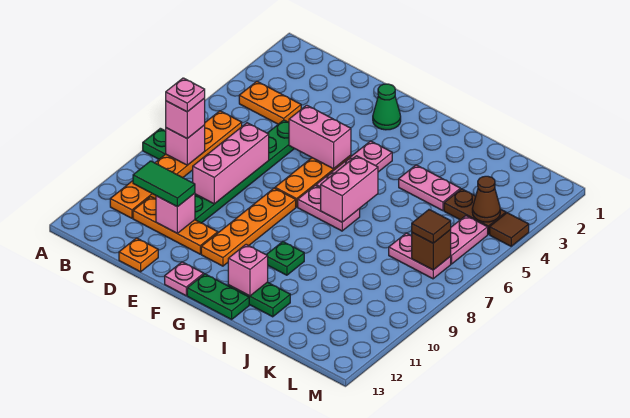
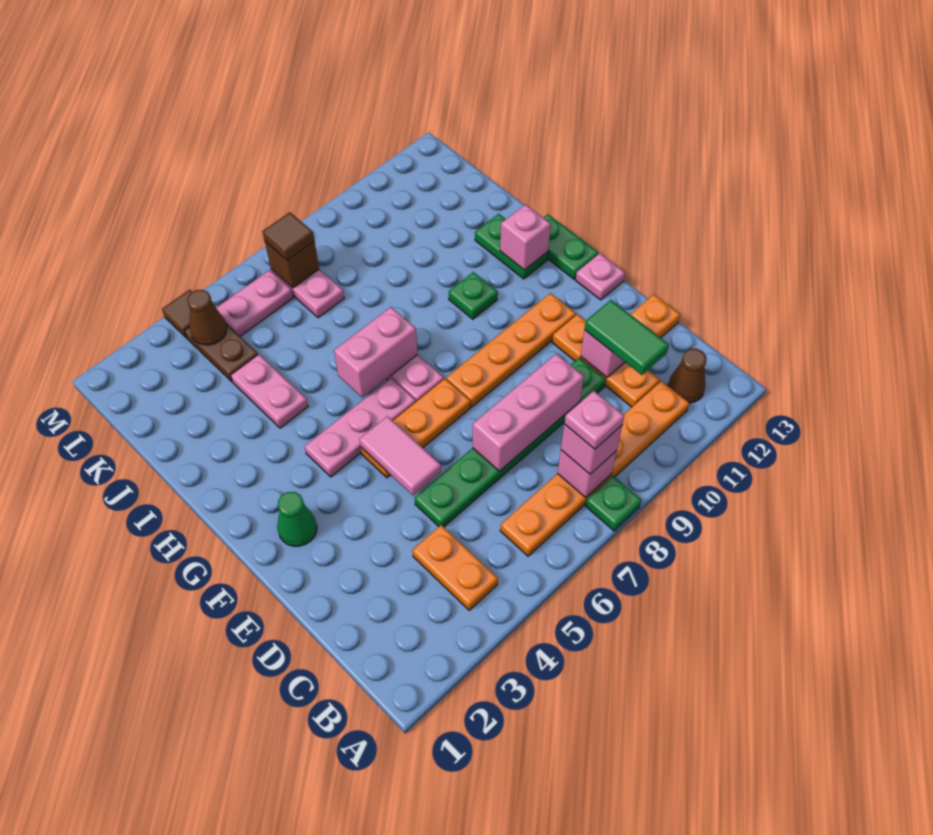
none -> brown 1x1 cone [668,349,707,403]
pink 1x2 brick [289,105,351,169] -> pink 1x2 tile [359,416,441,496]

